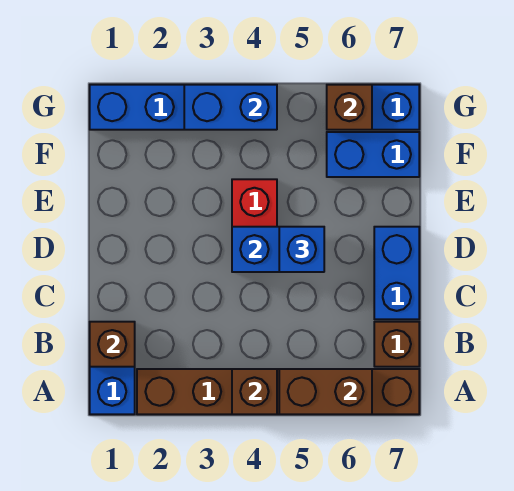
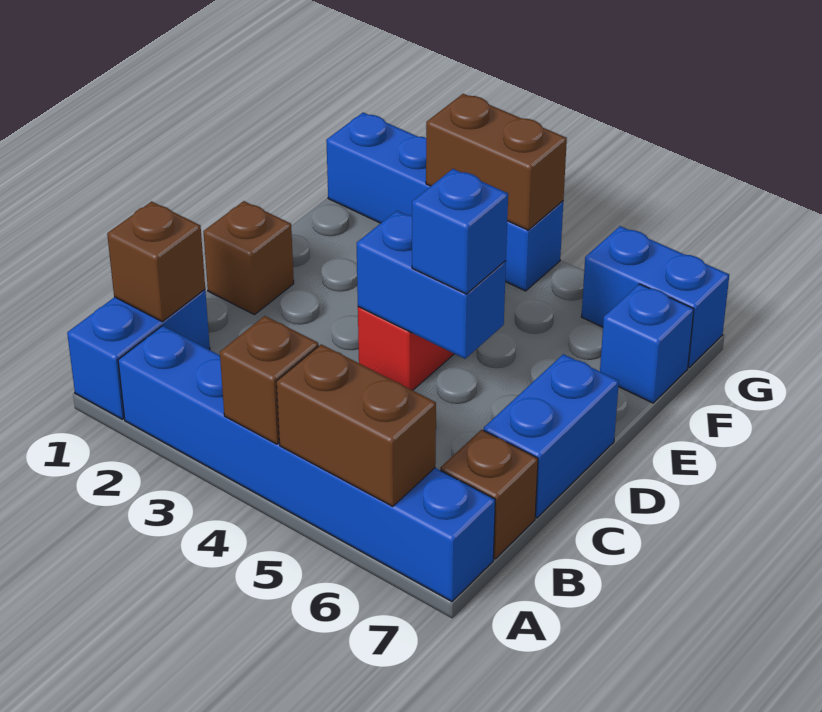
brown 1x6 brick [137,369,419,414] -> blue 1x6 brick [118,326,495,601]
blue 1x2 brick [327,132,419,177] -> blue 1x1 brick [600,284,694,403]
blue 1x2 brick [184,85,277,130] -> brown 1x2 brick [426,94,567,230]
brown 1x1 brick [327,85,372,130] -> brown 1x1 brick moved to [203,201,294,315]

